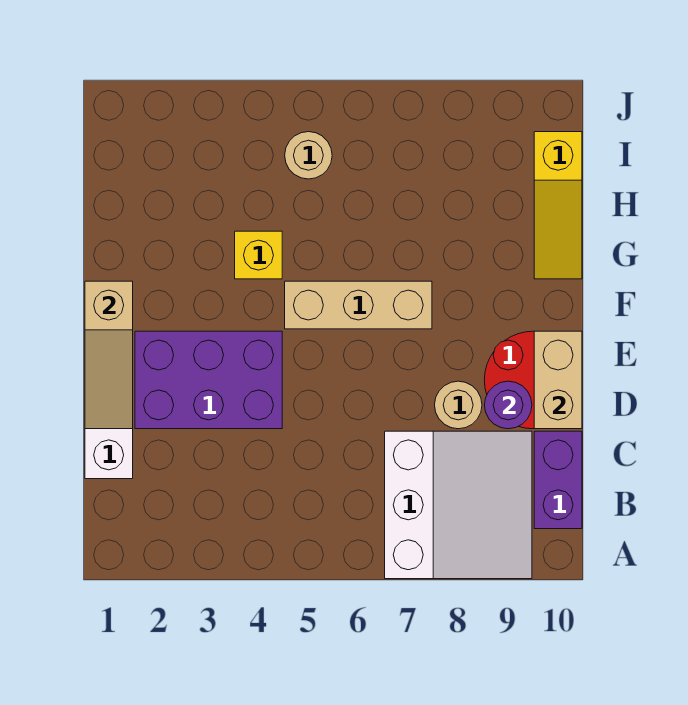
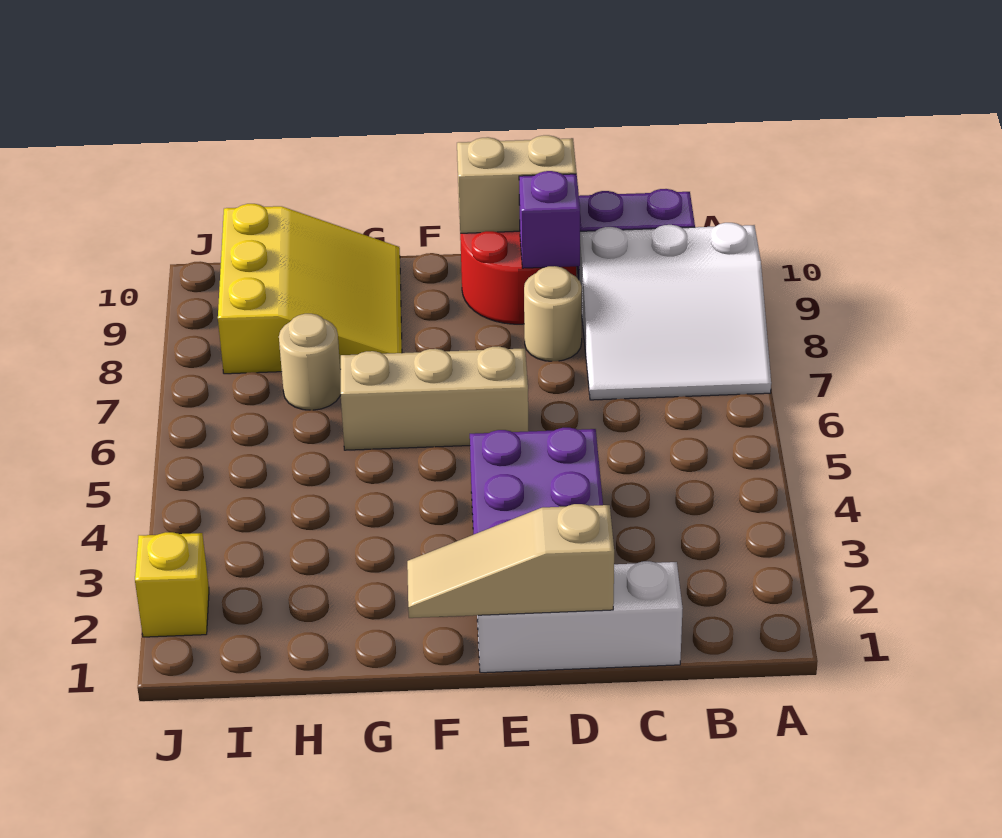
white 3x3 slope [385,431,532,579] -> white 3x3 slope turned to [579,223,771,400]
tan 1x3 slope [85,281,133,429] -> tan 1x3 slope turned to [407,504,614,618]
purple 1x1 round brick [485,381,532,429] -> purple 1x1 brick [519,171,580,268]
tan 1x3 brick [285,281,432,329] -> tan 1x3 brick turned to [340,346,528,450]
yellow 1x1 brick [235,231,282,279] -> yellow 1x1 brick moved to [135,532,209,637]
yellow 1x3 slope [534,132,582,279] -> yellow 3x3 slope [218,204,402,374]
tan 1x1 round brick [285,132,332,179] -> tan 1x1 round brick moved to [279,314,341,410]

